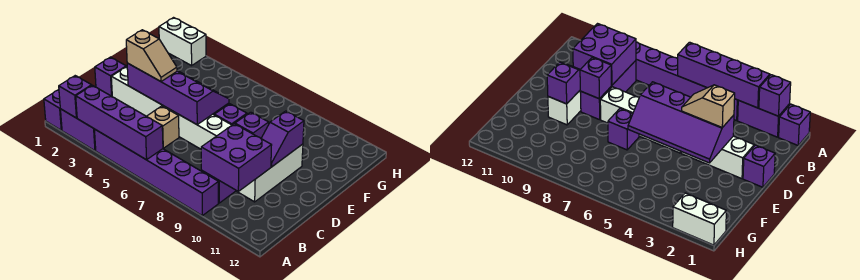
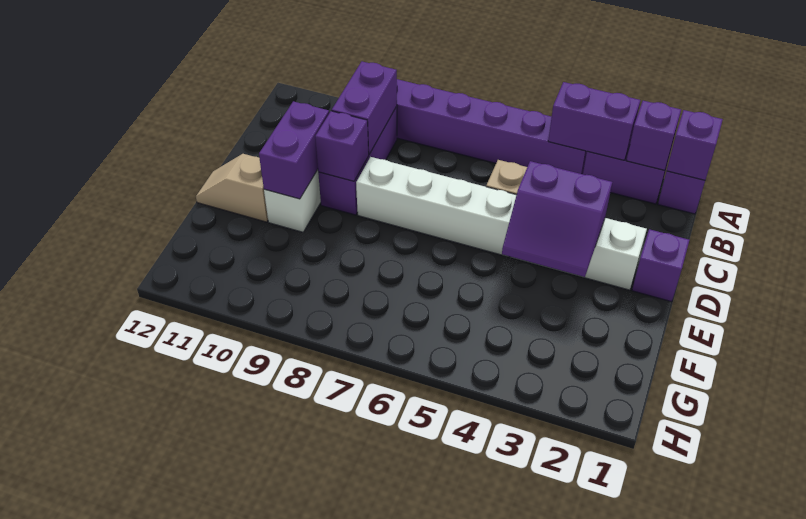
purple 1x4 brick [76,85,163,160] -> purple 1x2 brick [548,82,641,160]
purple 2x2 brick [201,124,272,191] -> purple 1x2 brick [332,62,397,154]
purple 2x4 slope [127,63,229,125] -> purple 2x2 slope [502,161,612,277]
tan 1x2 slope [126,30,177,82] -> tan 1x2 slope moved to [196,154,268,222]
purple 1x2 slope [261,111,304,167] -> purple 1x2 brick [259,101,329,199]
purple 1x1 brick [214,104,247,125] -> purple 1x1 brick moved to [667,110,723,180]
white 1x2 brick [159,18,206,66] -> none

